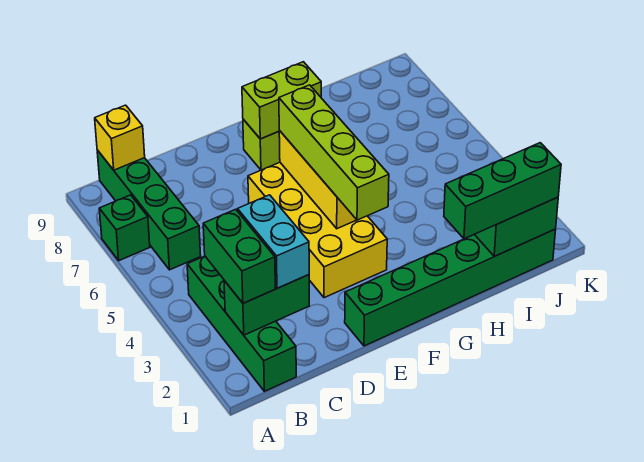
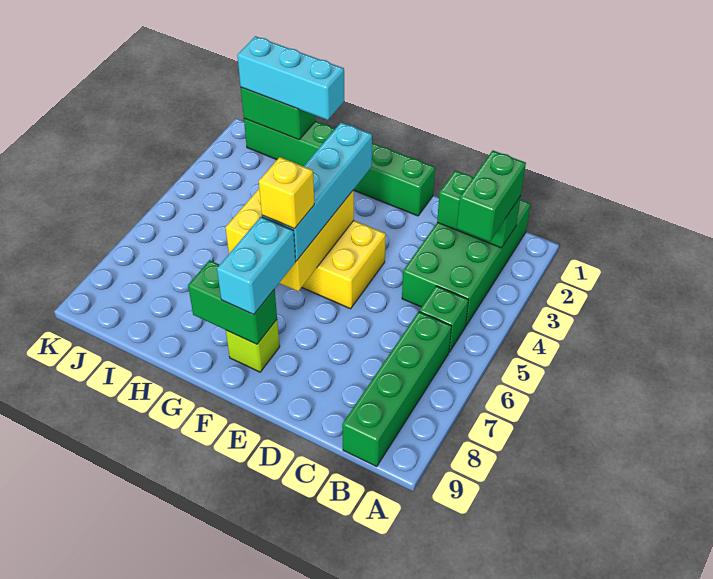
green 1x1 brick [99,195,150,261] -> green 1x1 brick moved to [419,286,469,352]
green 1x4 brick [187,256,296,391] -> green 2x4 brick [402,199,531,325]
yellow 1x1 brick [95,105,145,170] -> yellow 1x1 brick moved to [259,157,314,229]
cyan 1x2 brick [237,195,309,288] -> cyan 1x2 brick moved to [217,217,296,315]
yellow 2x4 brick [248,162,387,298] -> yellow 2x4 brick turned to [226,189,386,309]
lime 1x4 brick [279,85,389,220] -> cyan 1x4 brick [262,122,372,261]
lime 1x2 brick [242,62,321,139] -> green 1x2 brick [188,260,277,344]
green 1x3 brick [444,143,561,239] -> cyan 1x3 brick [237,36,344,120]

